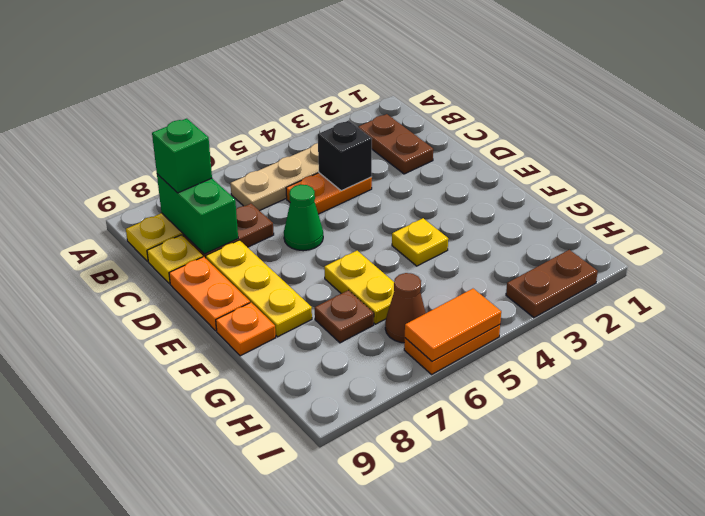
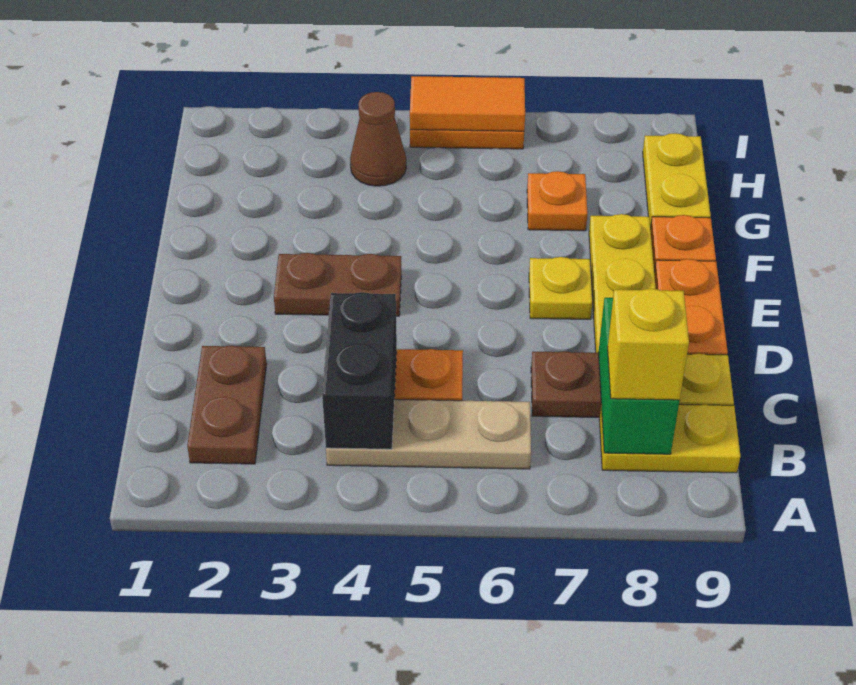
green 1x1 brick [152,119,212,193] -> yellow 1x1 brick [608,289,689,400]
black 1x1 brick [318,121,372,191] -> black 1x2 brick [322,292,397,449]
green 1x1 cone [284,185,323,251] -> none
yellow 1x1 plate [392,218,448,266] -> yellow 1x1 plate moved to [529,257,592,319]
yellow 1x2 plate [324,251,394,324] -> yellow 1x2 plate moved to [643,133,711,229]
brown 1x1 plate [315,290,374,343] -> orange 1x1 plate [527,171,587,231]
brown 1x1 cone [385,273,426,343] -> brown 1x1 cone moved to [350,92,406,186]
brown 1x2 plate [506,250,598,318] -> brown 1x2 plate moved to [274,253,401,316]

